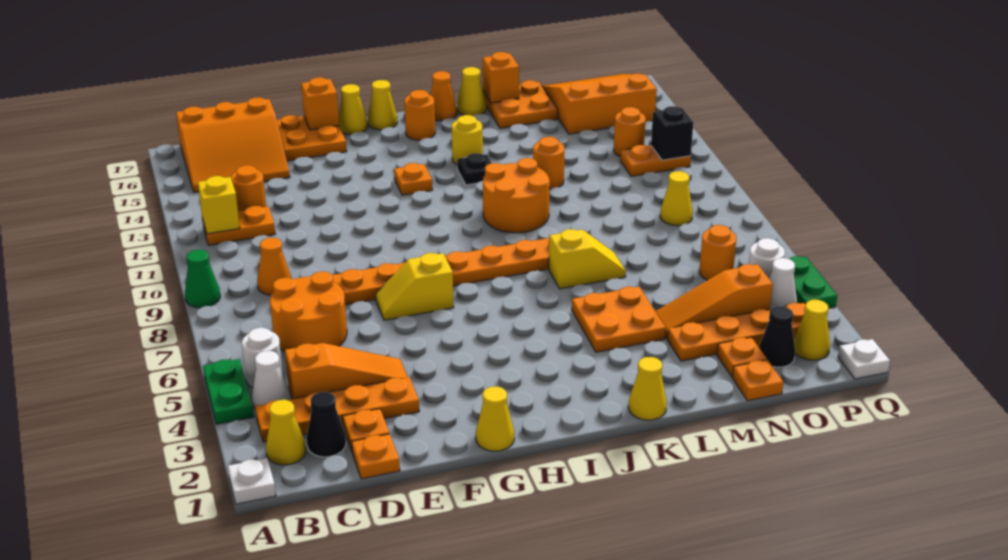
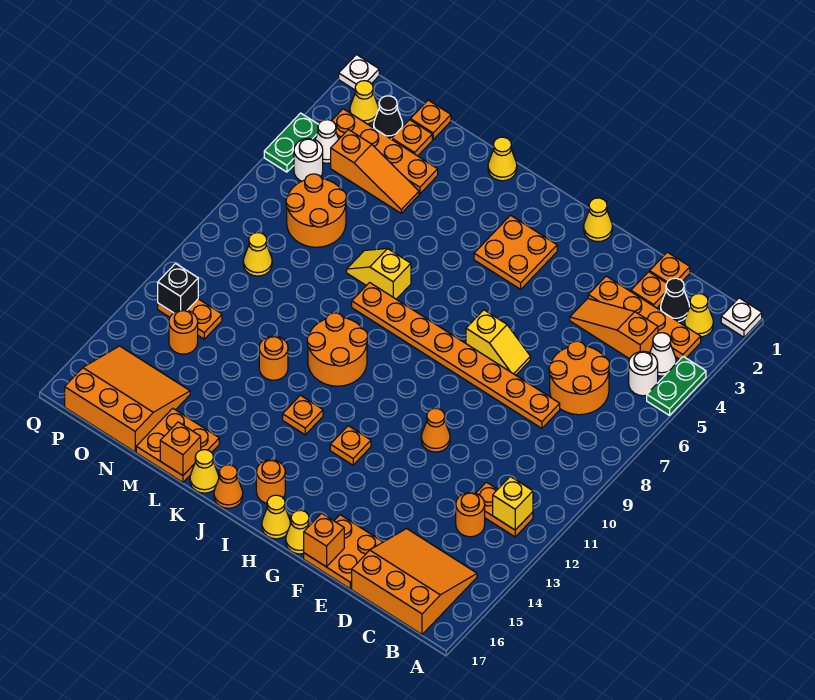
green 1x1 cone [185,250,220,308] -> none
orange 1x1 cone [257,238,291,295] -> orange 1x1 cone moved to [421,408,450,452]
black 1x1 plate [457,153,492,185] -> orange 1x1 plate [283,395,323,435]
yellow 1x1 round brick [452,115,483,164] -> none
orange 2x2 plate [572,287,666,352] -> orange 2x2 plate moved to [474,215,557,289]
orange 3x3 slope [542,74,657,134] -> orange 3x3 slope turned to [65,346,190,452]
orange 1x1 round brick [699,225,737,280] -> orange 2x2 round brick [286,174,347,247]

